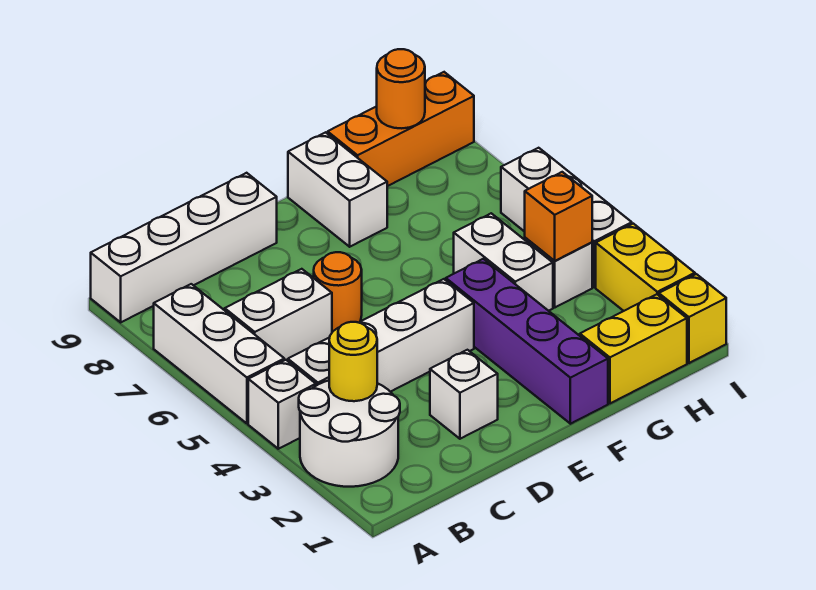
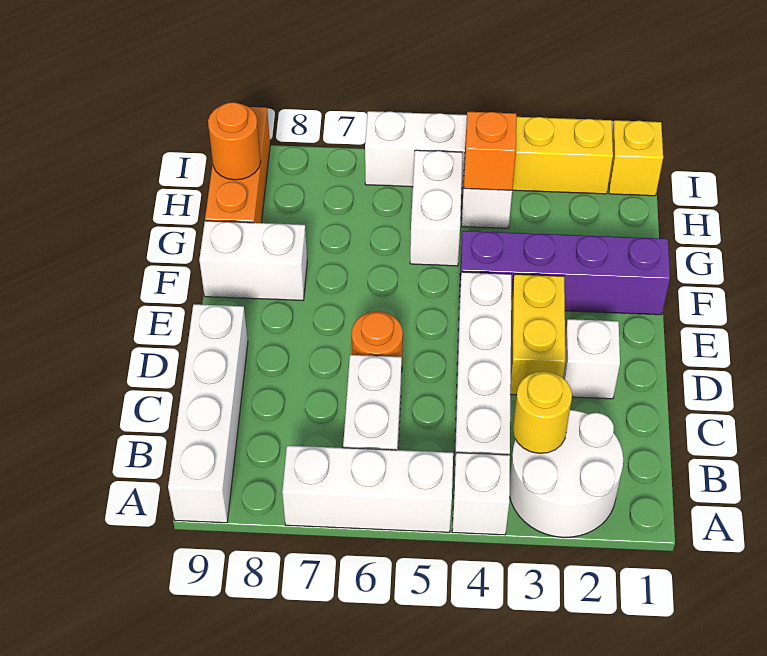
yellow 1x2 brick [580,294,687,403] -> yellow 1x2 brick moved to [510,274,565,395]
white 1x2 brick [454,213,553,311] -> white 1x2 brick turned to [410,150,462,266]

